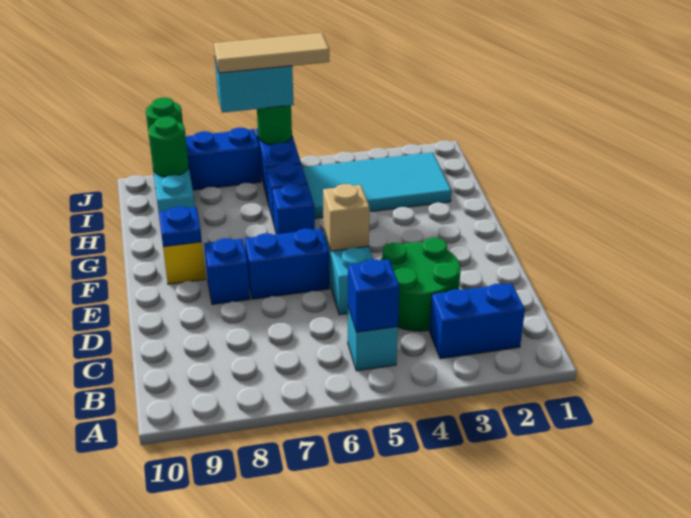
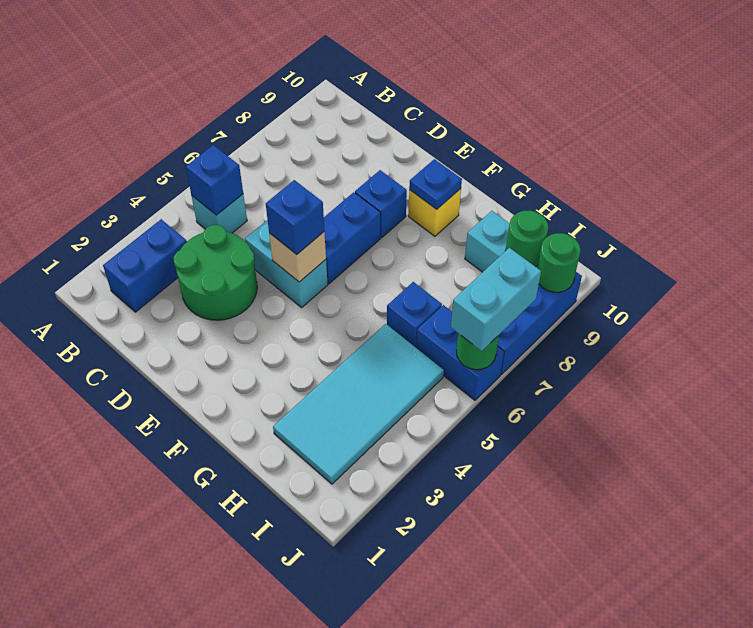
blue 1x1 brick [272,183,315,234] -> blue 1x1 brick moved to [266,180,324,255]
tan 1x3 tile [214,33,329,73] -> none

